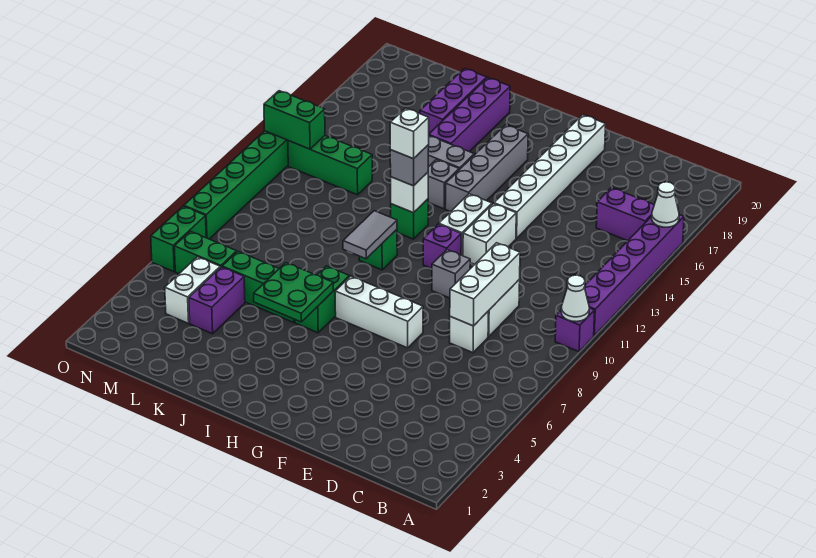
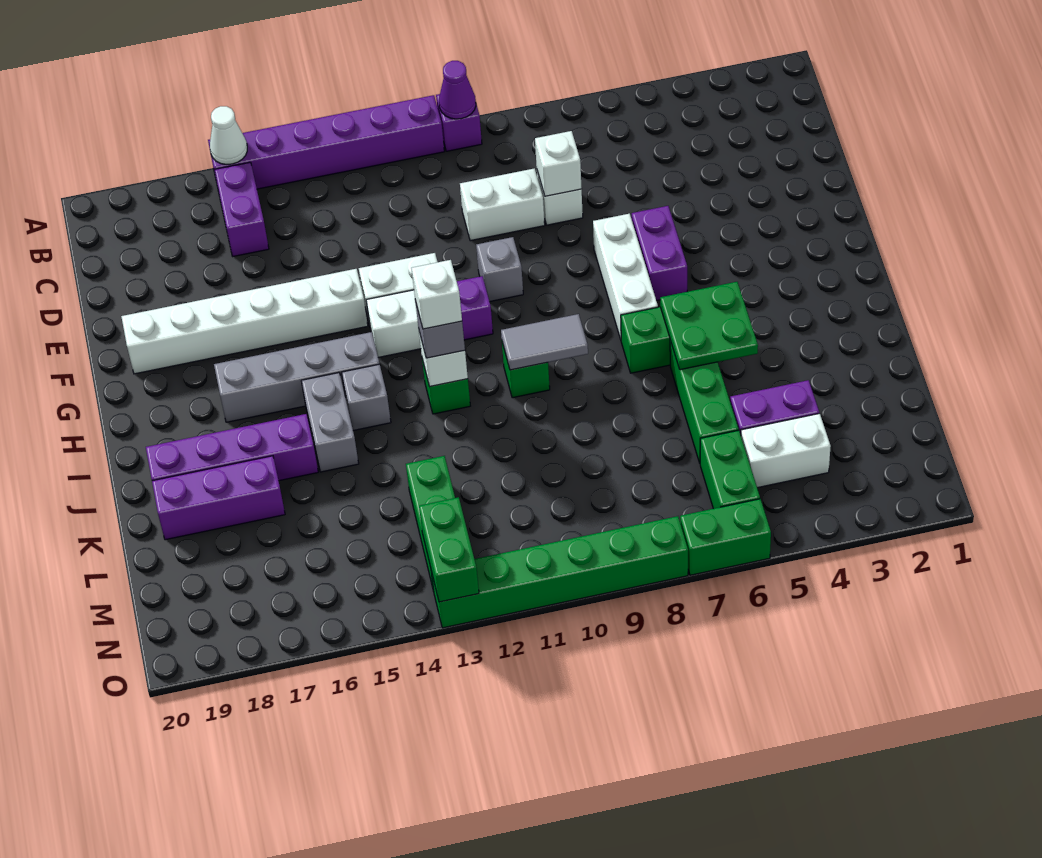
white 1x1 cone [561,275,589,322] -> purple 1x1 cone [439,61,476,119]
white 1x3 brick [450,243,520,326] -> white 1x1 brick [535,131,582,196]
none -> purple 1x2 brick [632,206,687,301]

